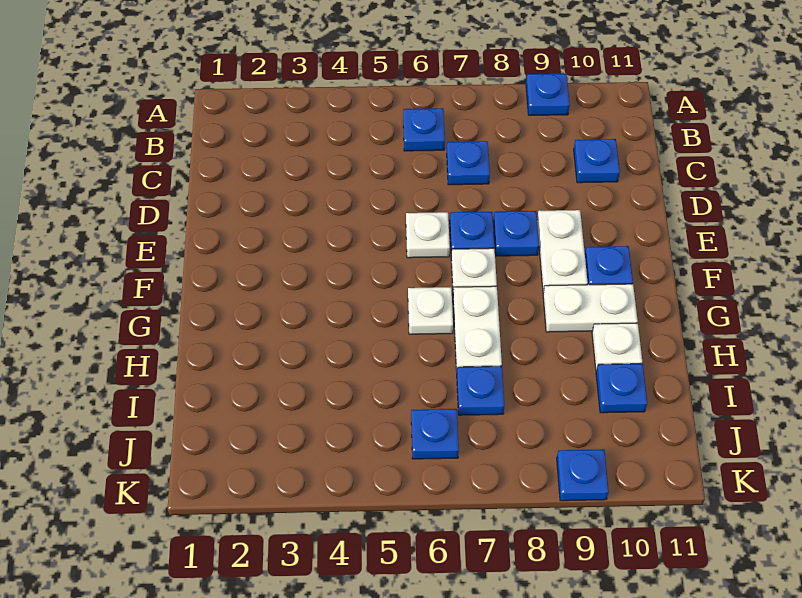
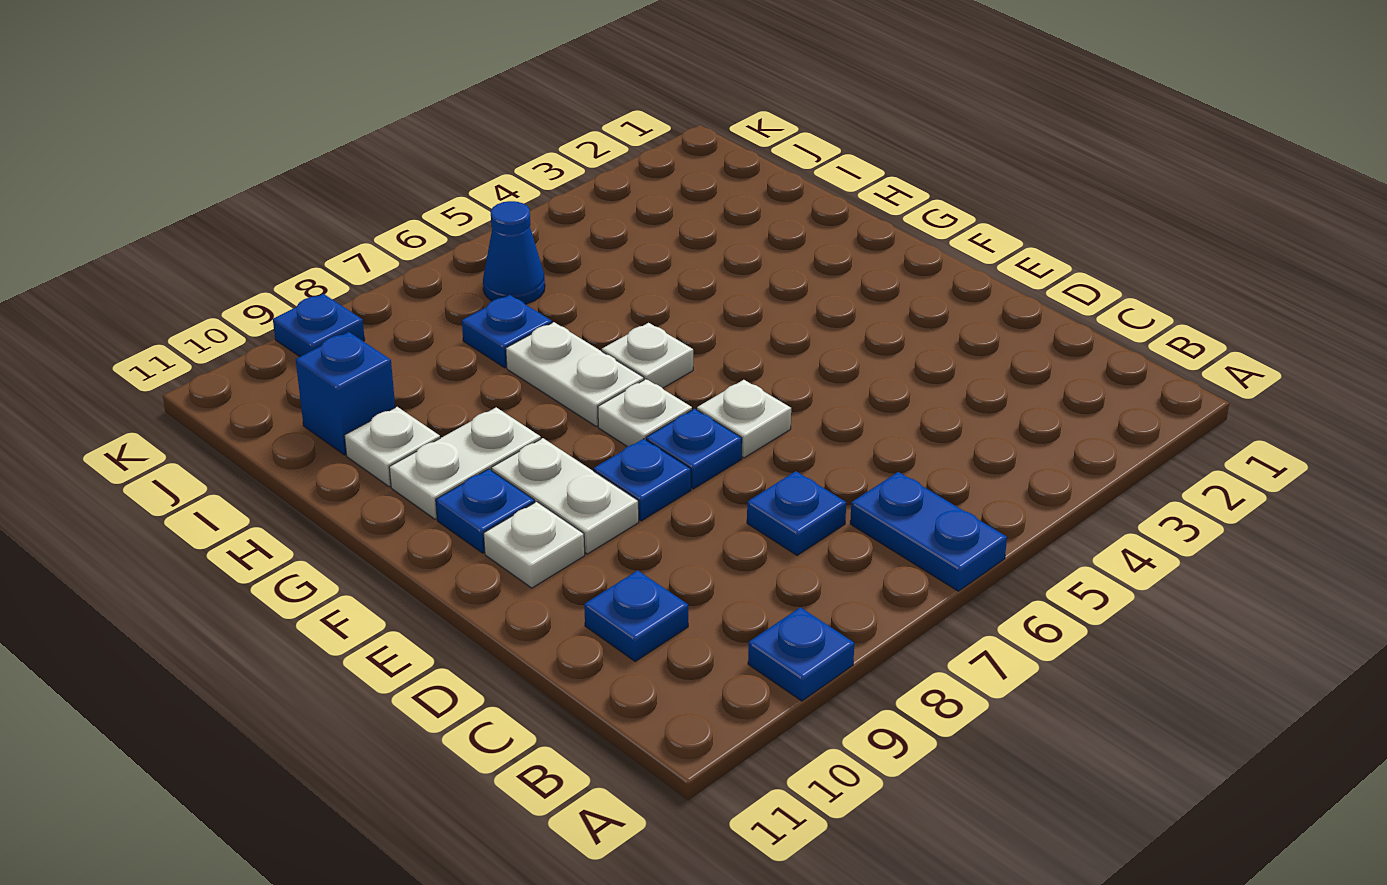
blue 1x1 plate [403,108,445,151] -> blue 1x2 plate [850,472,1007,591]
none -> white 1x1 plate [484,502,585,588]
blue 1x1 plate [596,364,647,413] -> blue 1x1 brick [296,332,395,455]
blue 1x1 plate [411,409,459,459] -> blue 1x1 cone [483,201,545,304]

